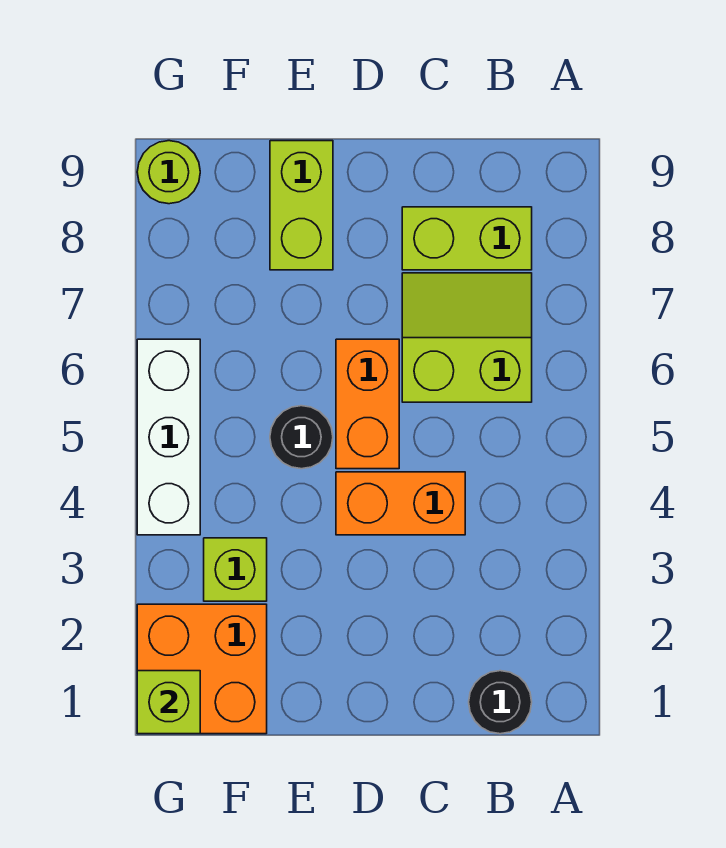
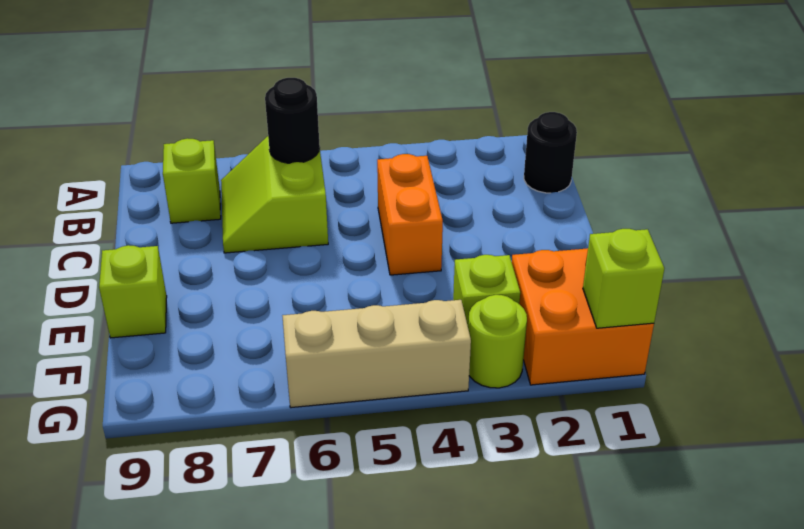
lime 1x2 brick [402,207,532,270] -> lime 1x1 brick [163,138,221,223]
orange 1x2 brick [336,339,399,469] -> none
black 1x1 round brick [270,406,333,469] -> black 1x1 round brick moved to [265,78,320,163]
lime 1x2 brick [270,141,333,270] -> lime 1x1 brick [99,245,167,338]
white 1x3 brick [137,339,200,535] -> tan 1x3 brick [282,300,471,408]
lime 1x1 round brick [137,141,200,204] -> lime 1x1 round brick moved to [468,295,527,388]

